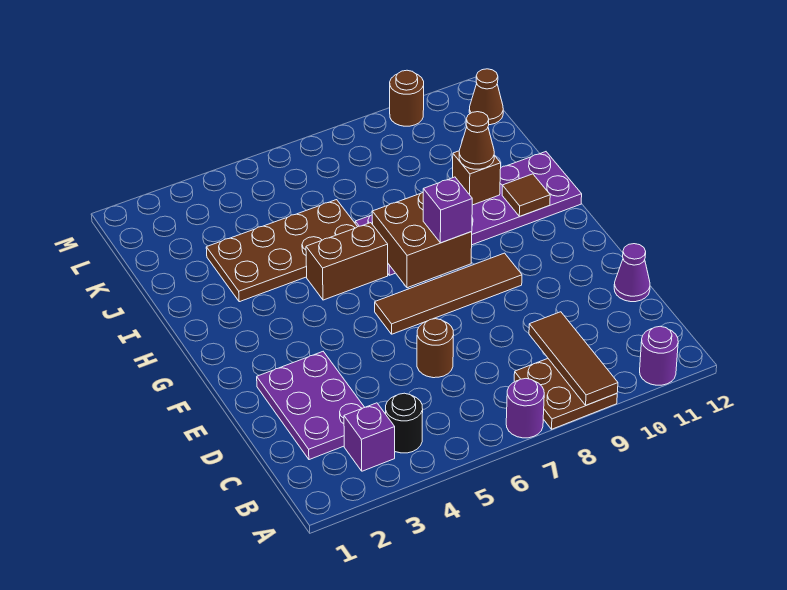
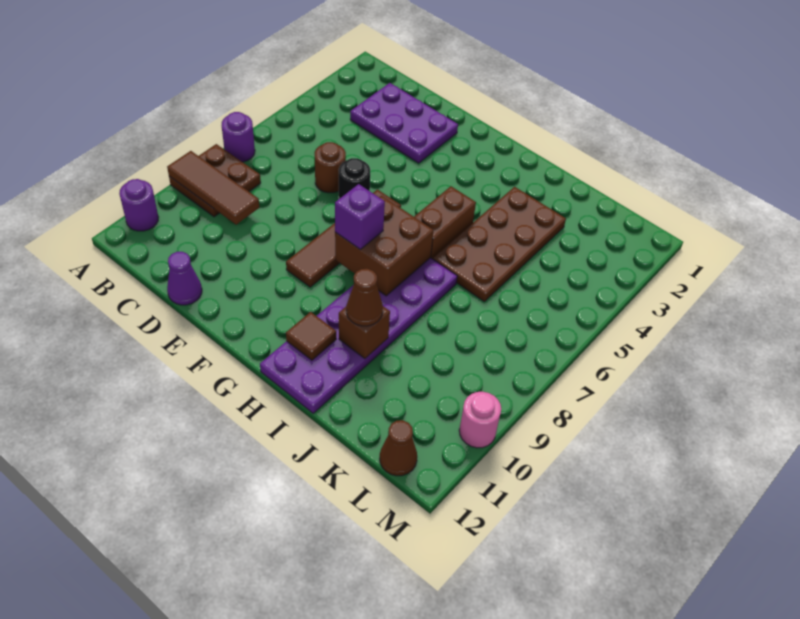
purple 1x1 brick [344,403,395,471] -> none
black 1x1 round brick [386,393,423,453] -> black 1x1 round brick moved to [339,158,370,199]
brown 1x1 round brick [390,70,424,126] -> pink 1x1 round brick [459,392,501,448]

